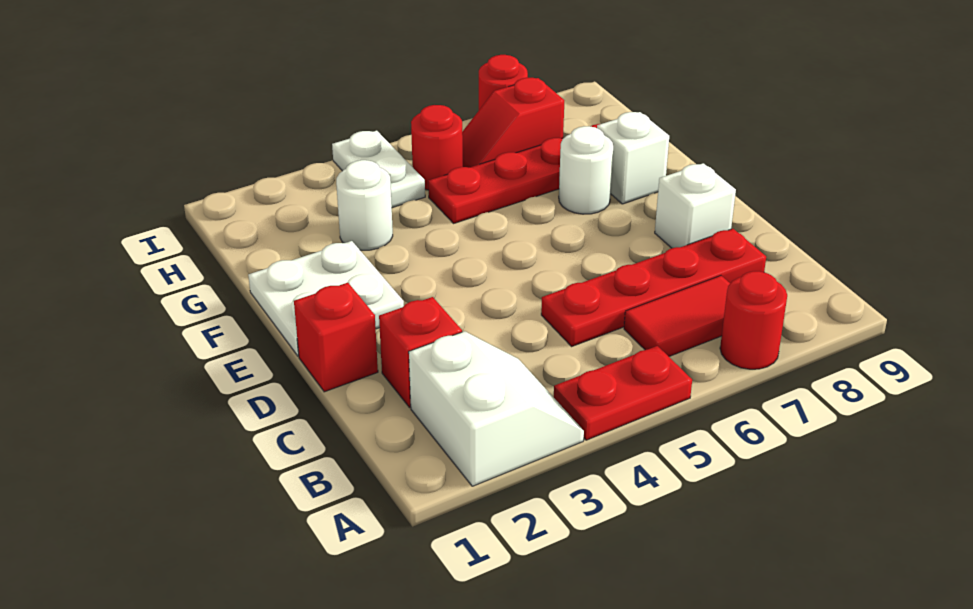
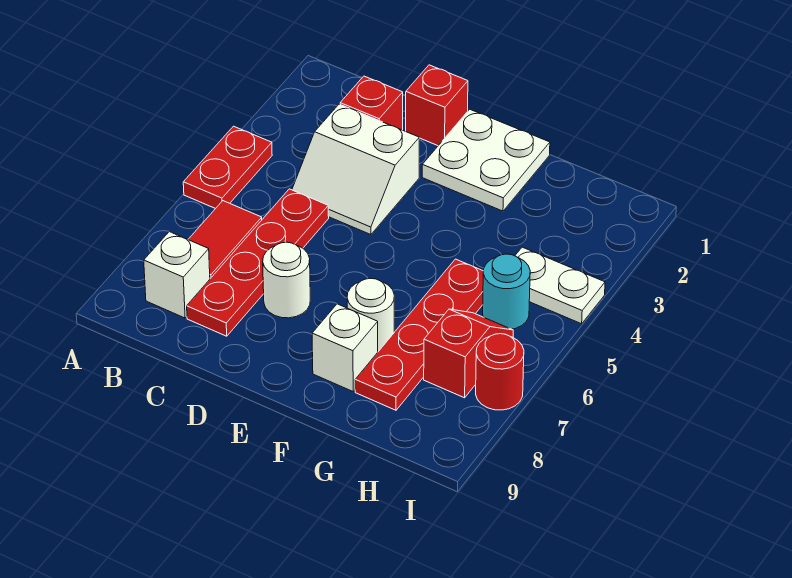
white 2x2 slope [409,331,584,486] -> white 2x2 slope moved to [292,104,419,235]
red 1x1 round brick [720,271,787,369] -> none
white 1x1 brick [655,163,736,248] -> white 1x1 brick moved to [144,232,210,318]
white 1x1 round brick [336,160,393,250] -> white 1x1 round brick moved to [263,242,310,318]
red 1x1 round brick [411,105,463,190] -> cyan 1x1 round brick [483,254,530,329]

